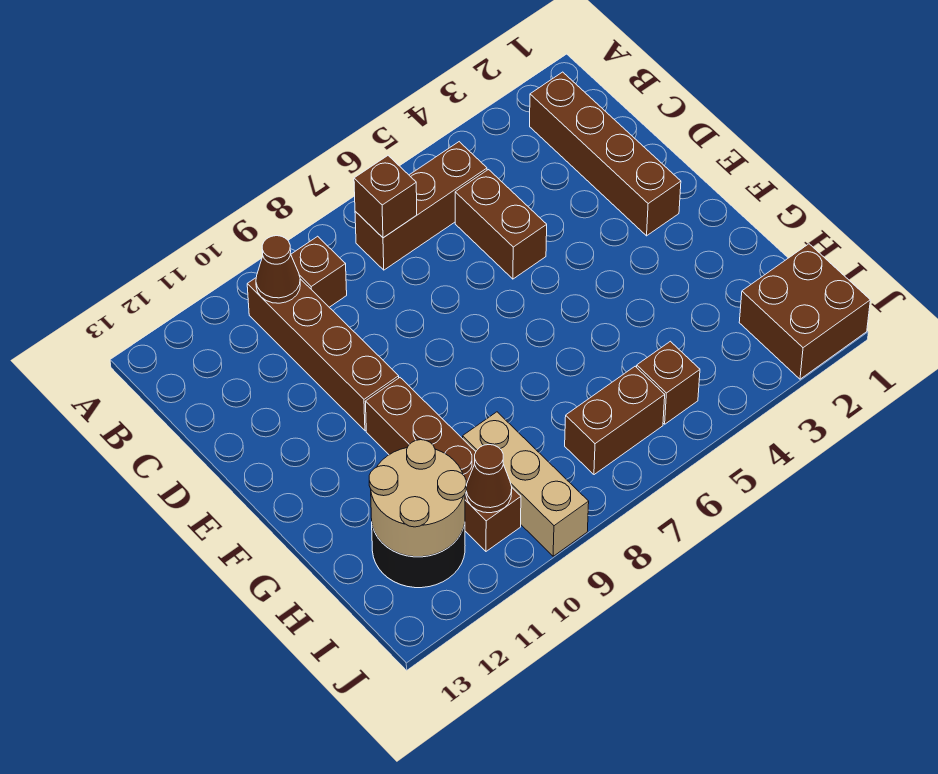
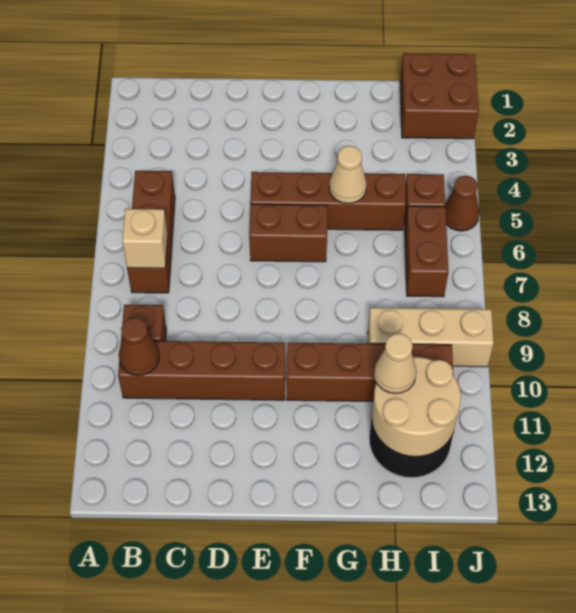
brown 1x4 brick [530,72,681,236] -> brown 1x4 brick moved to [250,172,406,230]
brown 1x1 brick [354,156,417,238] -> tan 1x1 brick [122,209,168,268]
brown 1x2 brick [455,170,547,279] -> brown 1x2 brick moved to [249,204,327,262]
none -> tan 1x1 cone [329,146,367,204]
none -> tan 1x1 cone [374,333,417,394]
brown 1x1 cone [466,445,512,513] -> brown 1x1 cone moved to [445,176,479,231]

